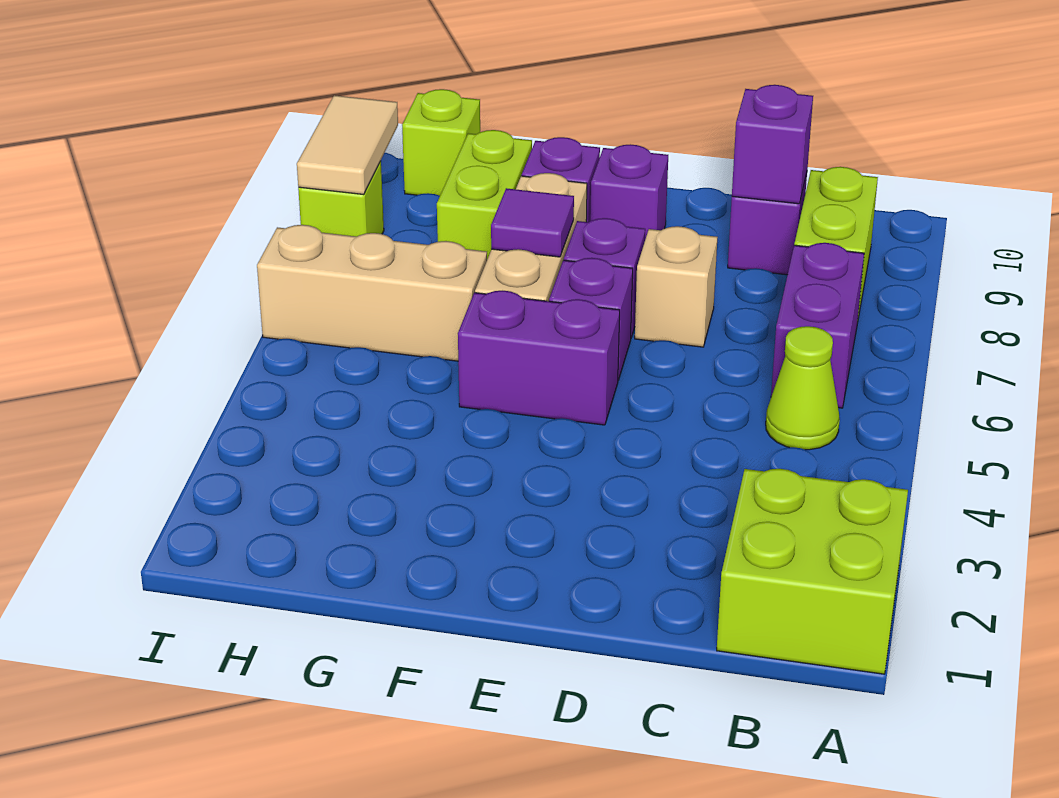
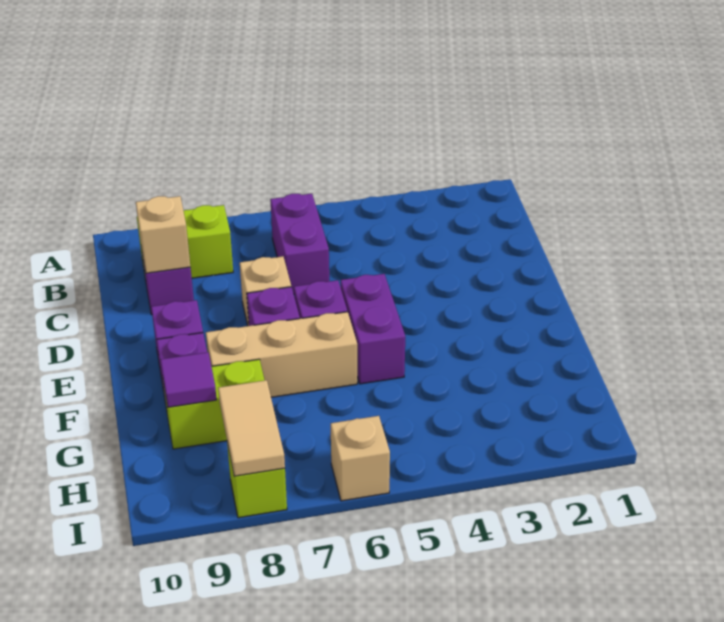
lime 2x2 brick [717,469,908,674] -> none
lime 1x1 cone [766,326,840,450] -> none
purple 1x2 brick [771,243,864,408] -> purple 1x2 brick turned to [270,194,329,294]
purple 1x1 brick [732,85,813,204] -> tan 1x1 brick [136,196,190,273]
purple 1x1 tile [491,188,574,257] -> purple 1x1 tile moved to [160,352,217,407]
tan 1x3 brick [257,225,487,361] -> tan 1x1 brick [331,416,390,501]
lime 1x1 brick [402,89,480,196] -> none
tan 1x2 tile [297,95,398,194] -> tan 1x2 tile turned to [218,380,285,476]

